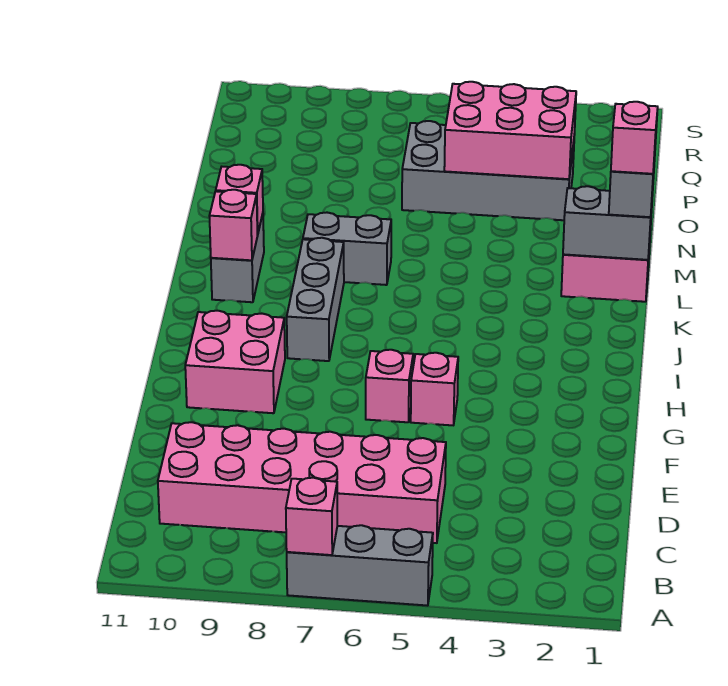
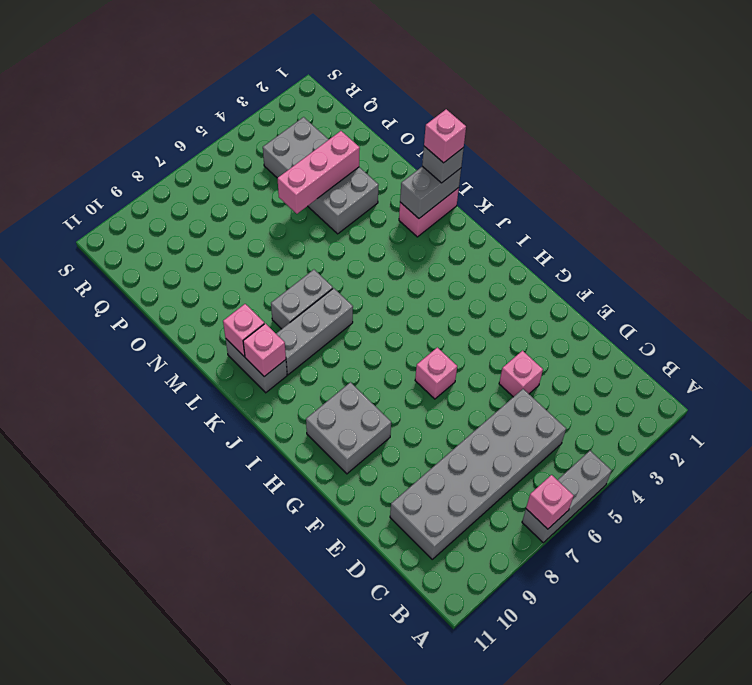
pink 2x6 brick [158,422,446,543] -> grey 2x6 brick [390,389,566,559]
pink 1x1 brick [411,353,458,425] -> pink 1x1 brick moved to [499,351,543,397]
pink 2x2 brick [185,311,285,413] -> grey 2x2 brick [306,382,391,474]
grey 1x3 brick [287,238,344,361] -> grey 1x3 brick turned to [276,288,353,375]
grey 2x4 brick [402,121,575,220] -> grey 2x4 brick turned to [263,117,378,234]
pink 2x3 brick [444,82,576,179] -> pink 1x3 brick [277,131,360,214]

